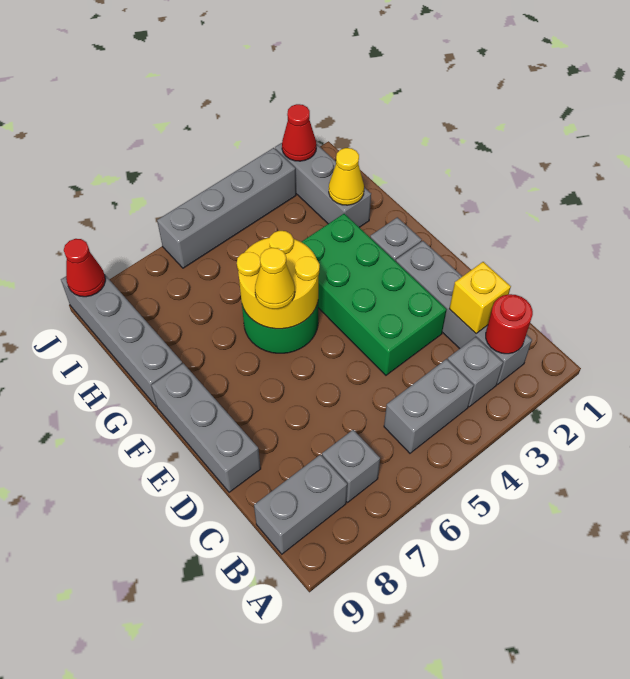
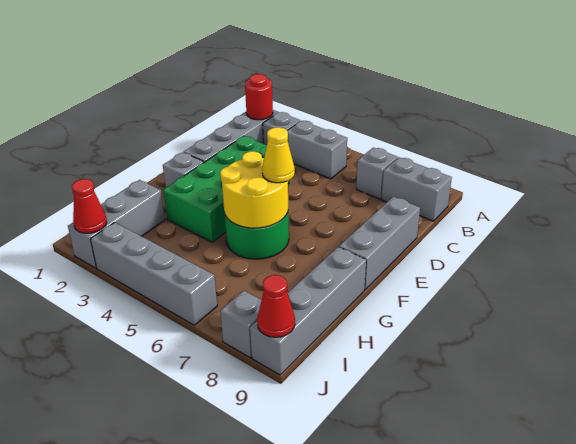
yellow 1x1 brick [450,262,511,333] -> none
yellow 1x1 cone [329,148,364,205] -> none
none -> grey 1x1 brick [220,291,261,358]

